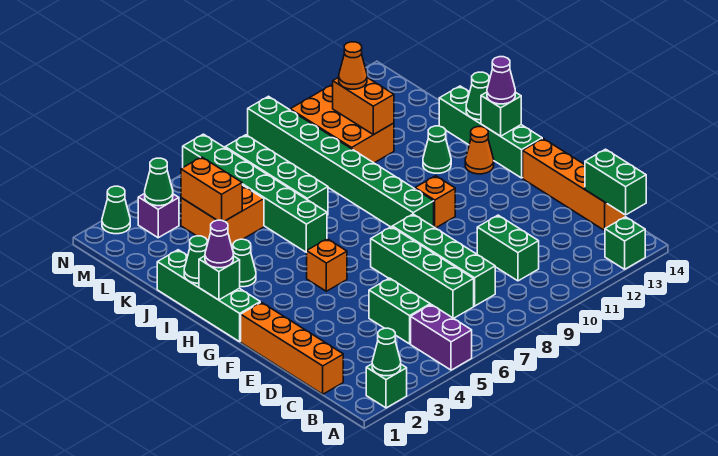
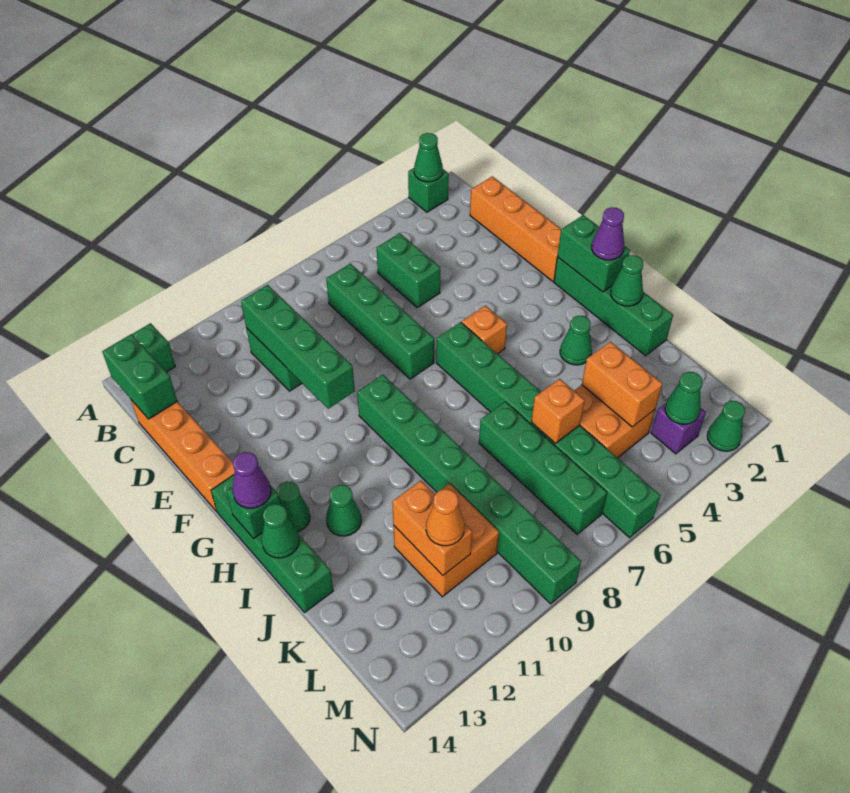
purple 1x2 brick [411,305,472,370] -> none
green 1x4 brick [392,214,495,306] -> green 1x4 brick moved to [241,285,355,409]
orange 1x1 brick [415,176,455,228] -> orange 1x1 brick moved to [531,379,585,443]
green 1x1 brick [199,256,240,300] -> green 1x2 brick [557,215,630,292]
orange 1x1 cone [465,127,494,174] -> green 1x1 cone [277,481,310,532]
green 1x6 brick [183,134,327,252] -> green 1x8 brick [436,322,660,538]
orange 2x3 brick [290,84,394,163] -> orange 2x2 brick [393,484,499,597]

